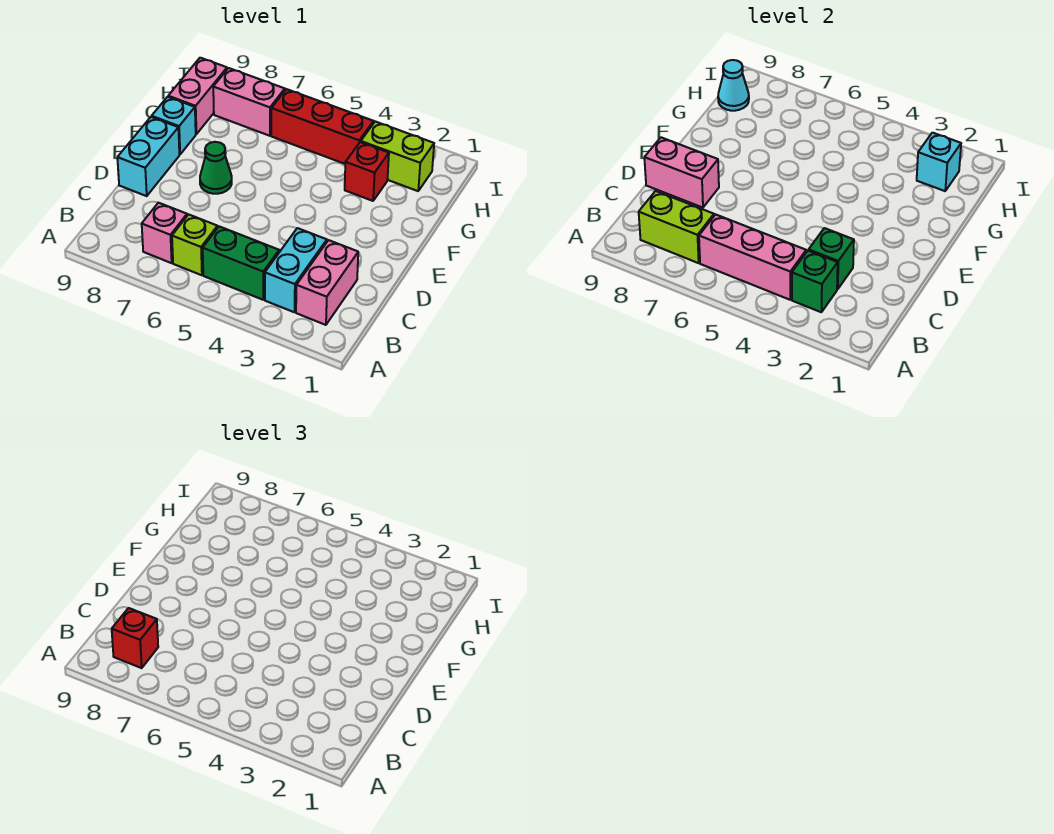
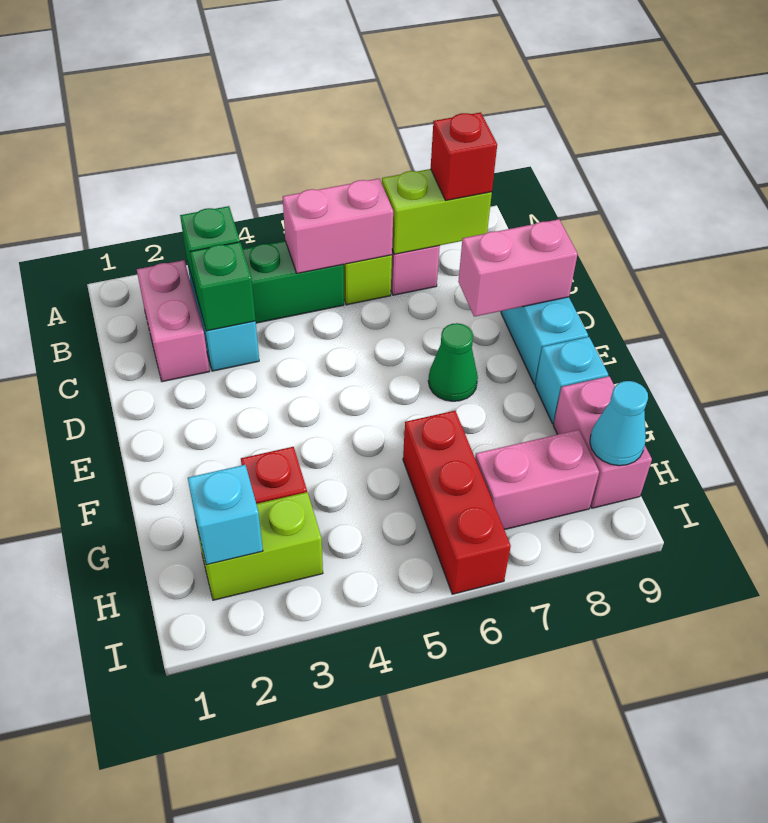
pink 1x3 brick [699,214,806,300] -> pink 1x2 brick [283,179,393,273]
red 1x3 brick [271,89,374,164] -> red 1x3 brick turned to [403,411,511,594]

